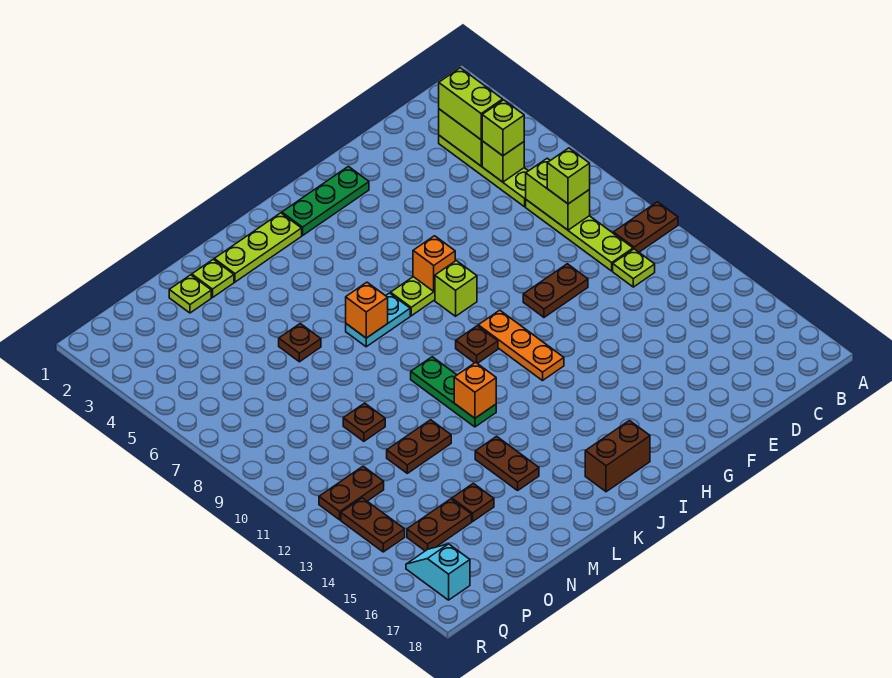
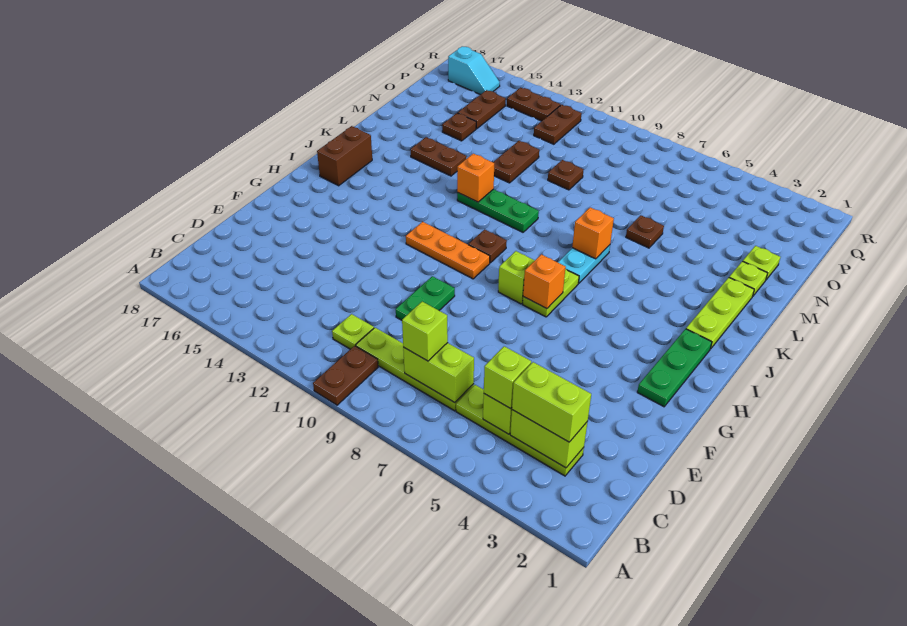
brown 1x2 plate [523,264,588,317] -> green 1x2 plate [396,276,455,320]

